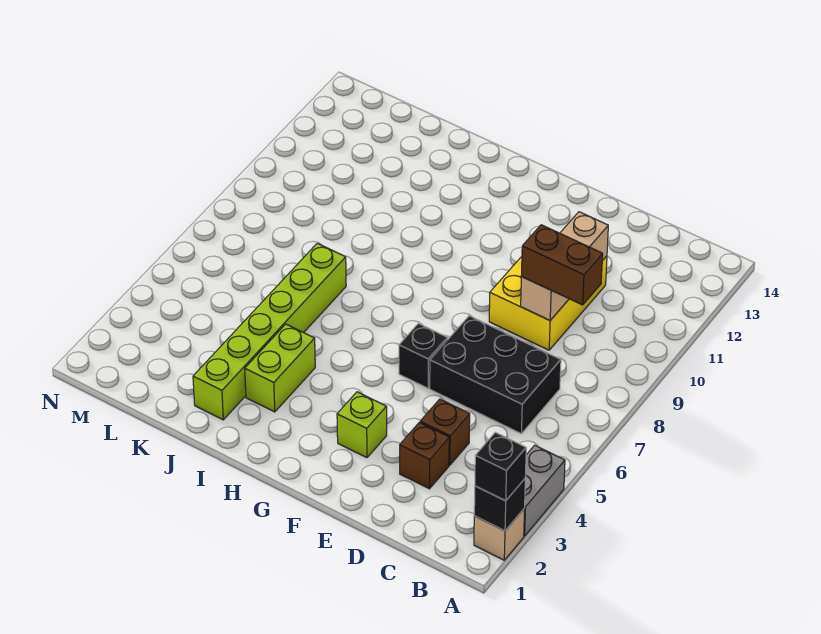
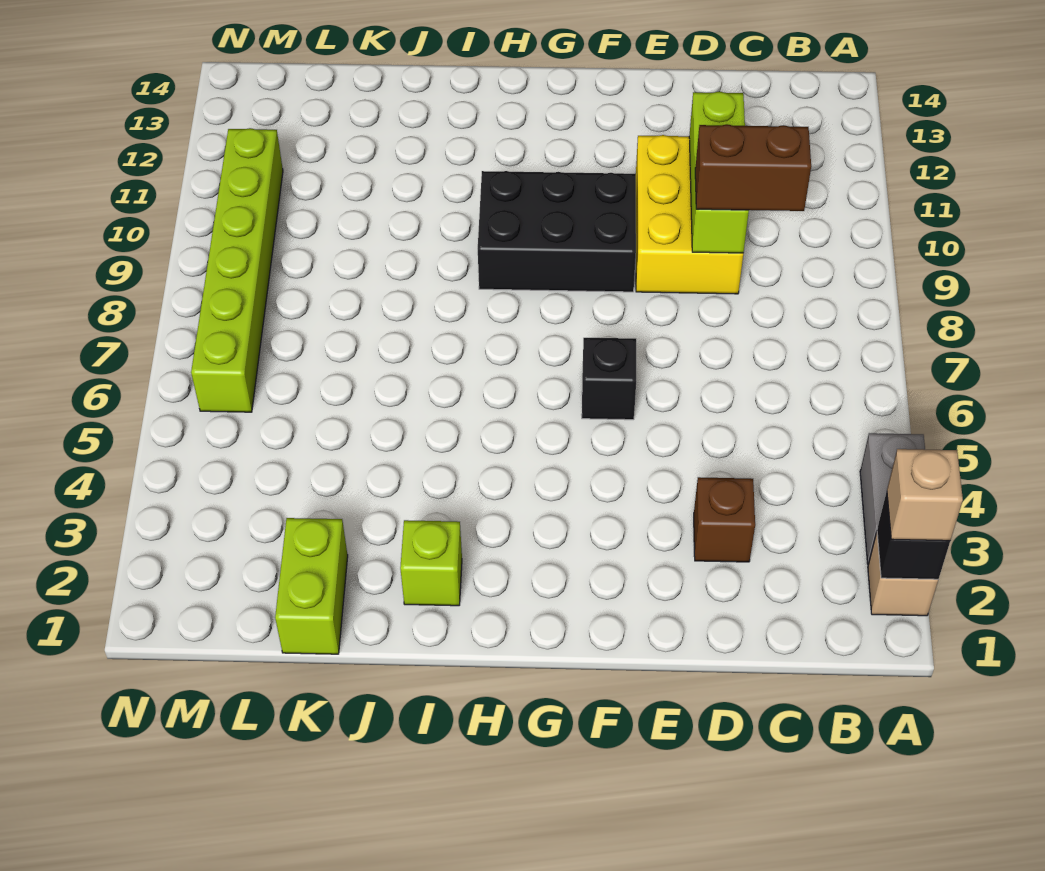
black 1x1 brick [475,432,526,501] -> tan 1x1 brick [887,449,963,541]
black 2x3 brick [430,316,561,434] -> black 2x3 brick moved to [478,171,636,292]
brown 1x1 brick [420,399,470,465] -> none
tan 1x3 brick [521,212,608,320] -> lime 1x3 brick [689,91,749,253]
lime 1x1 brick [337,392,387,458] -> lime 1x1 brick moved to [400,520,462,606]
lime 1x2 brick [245,324,315,412] -> lime 1x2 brick moved to [275,518,348,654]
lime 1x6 brick [193,243,346,420] -> lime 1x6 brick moved to [191,128,283,412]

